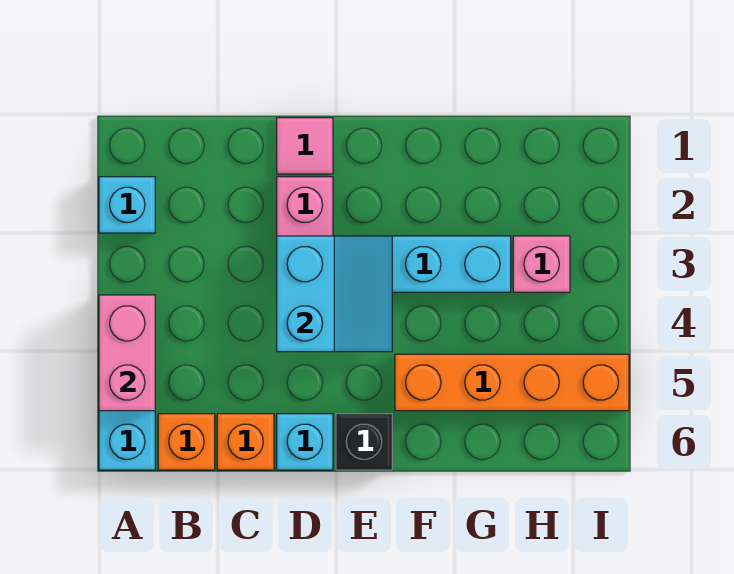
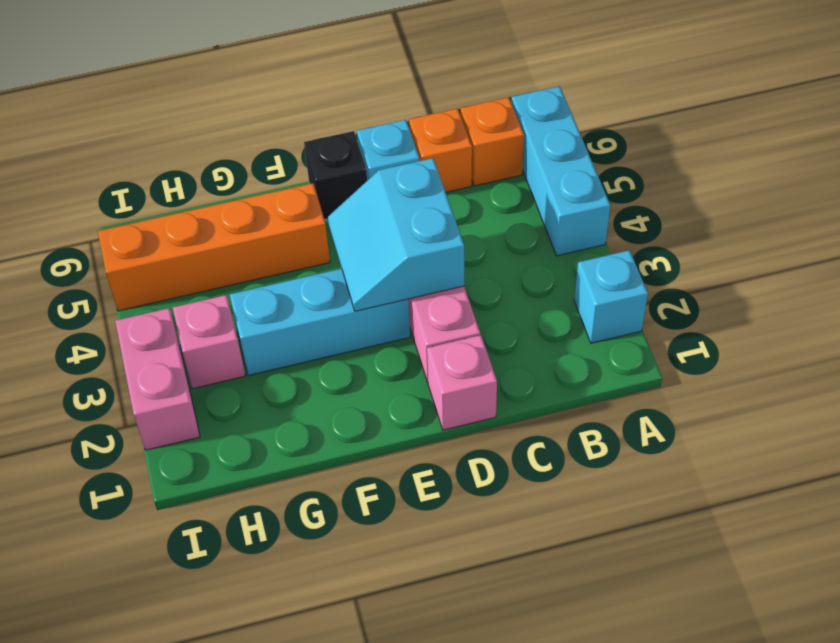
pink 1x2 brick [99,295,155,411] -> pink 1x2 brick moved to [115,308,200,450]
pink 1x1 tile [277,118,333,174] -> pink 1x1 brick [427,335,497,430]

